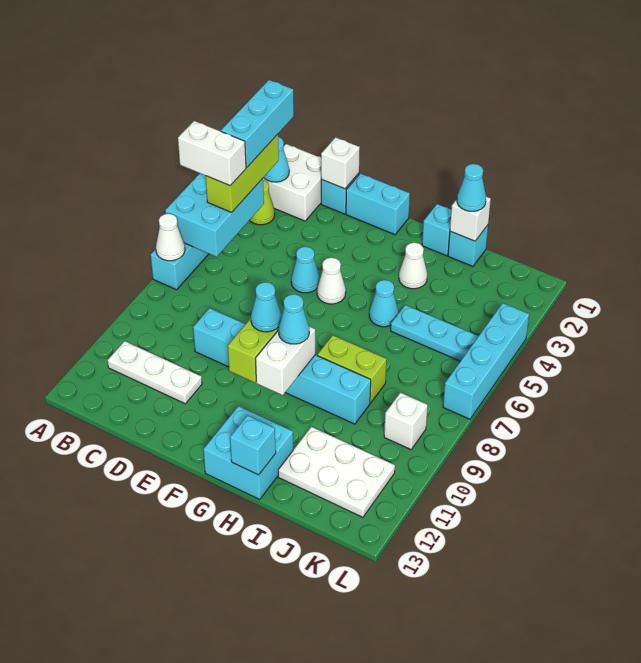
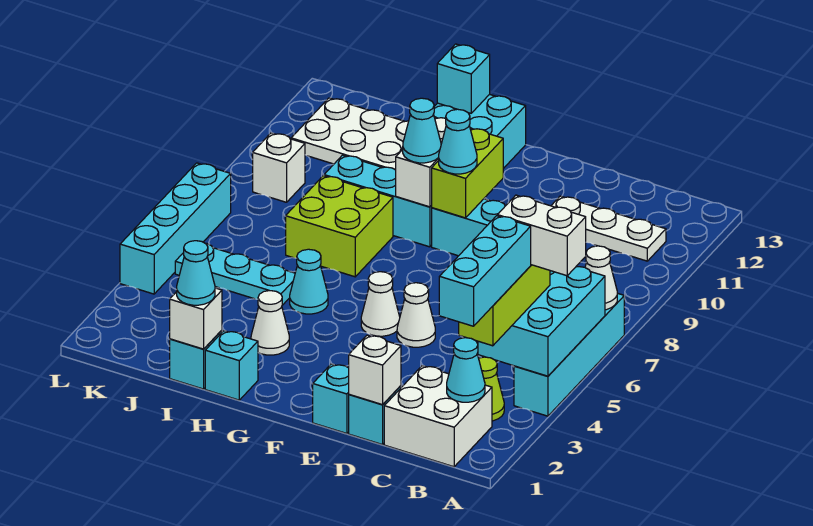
cyan 1x2 brick [346,174,410,235] -> cyan 1x1 brick [313,364,349,434]
cyan 1x1 cone [291,247,320,293] -> white 1x1 cone [397,283,435,347]
lime 1x2 brick [317,335,386,403] -> lime 2x2 brick [286,176,393,277]

